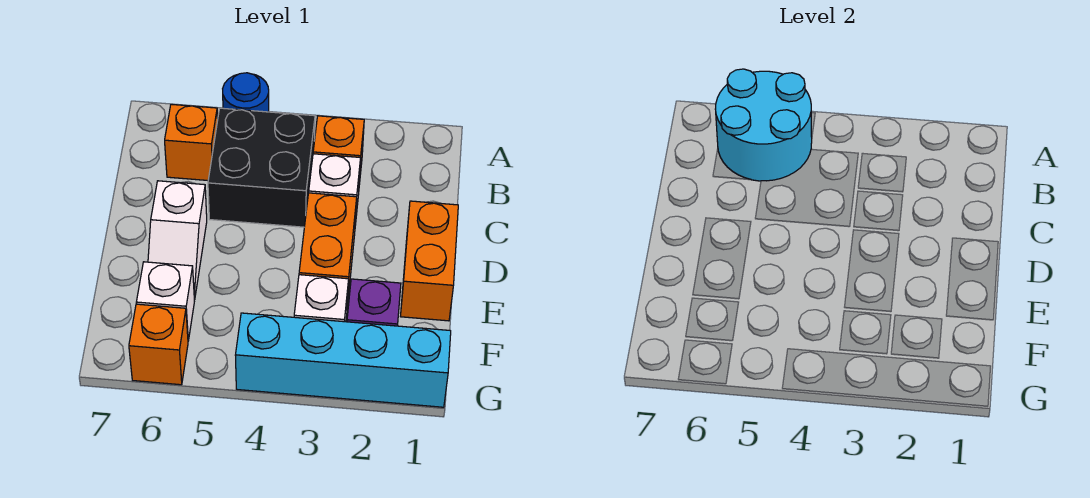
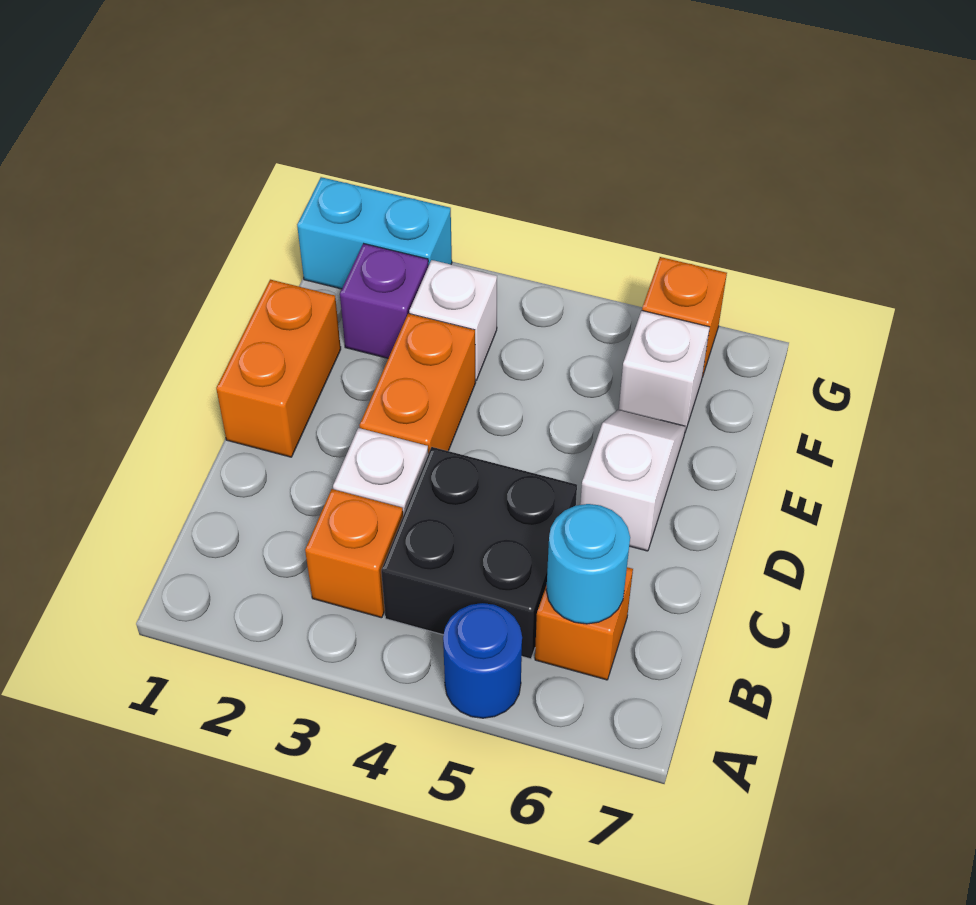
cyan 2x2 round brick [715,69,812,181] -> cyan 1x1 round brick [546,504,630,624]
cyan 1x4 brick [235,313,451,407] -> cyan 1x2 brick [297,177,452,289]

